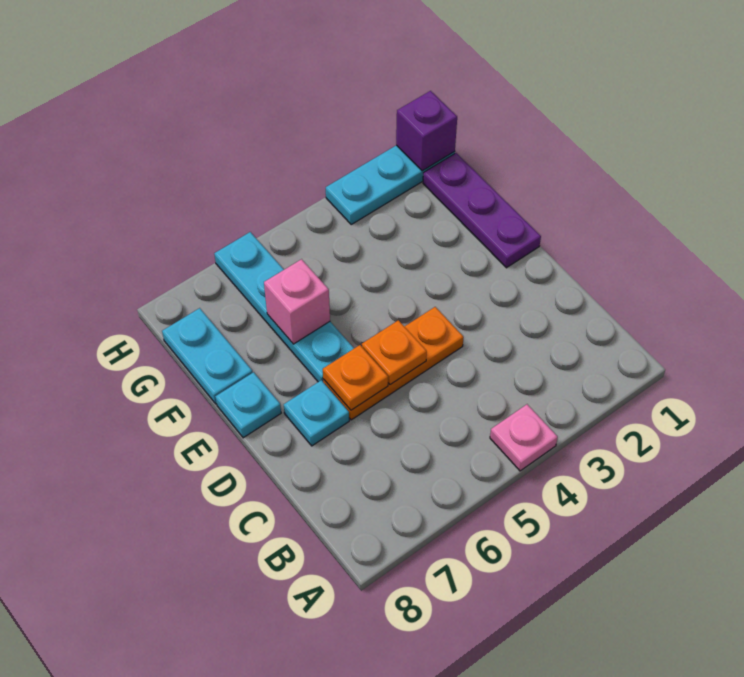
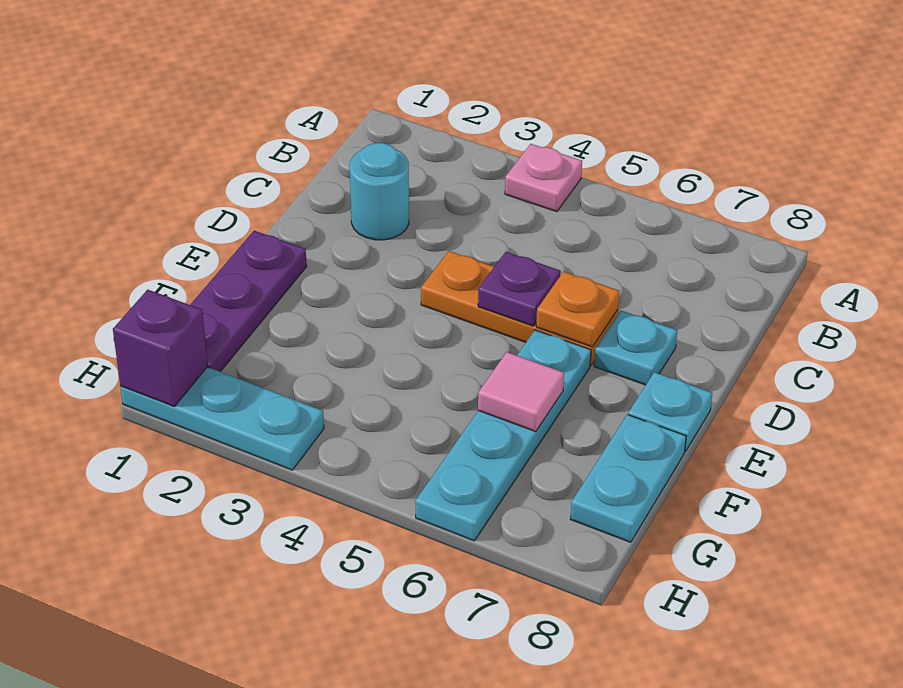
none -> cyan 1x1 round brick [350,143,409,240]
orange 1x1 plate [362,320,427,385] -> purple 1x1 plate [478,252,561,326]
pink 1x1 brick [264,259,330,344] -> pink 1x1 tile [478,352,564,432]

